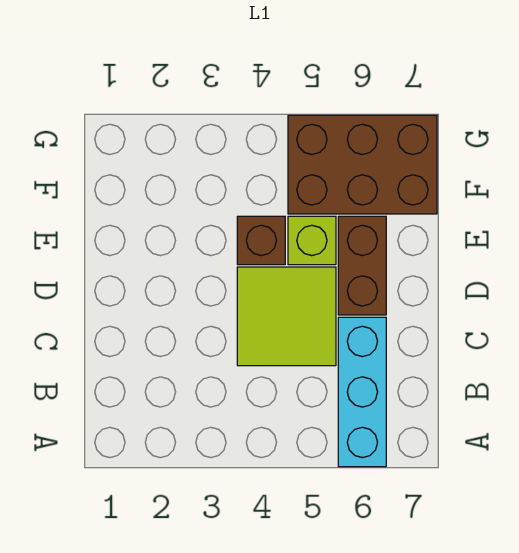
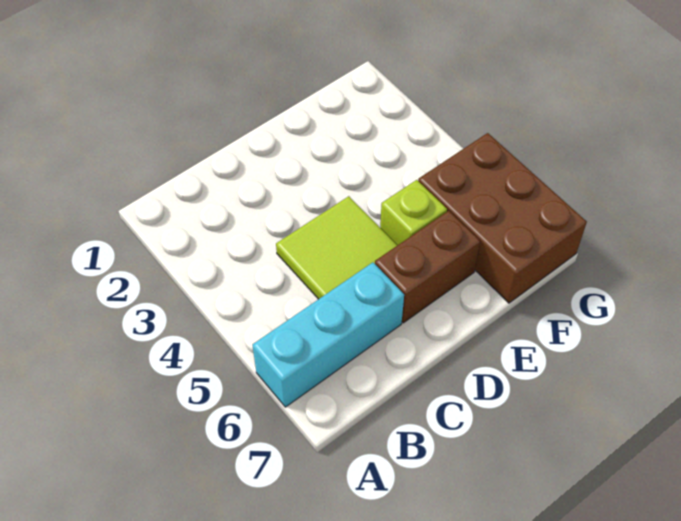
brown 1x1 brick [237,216,285,265] -> none

